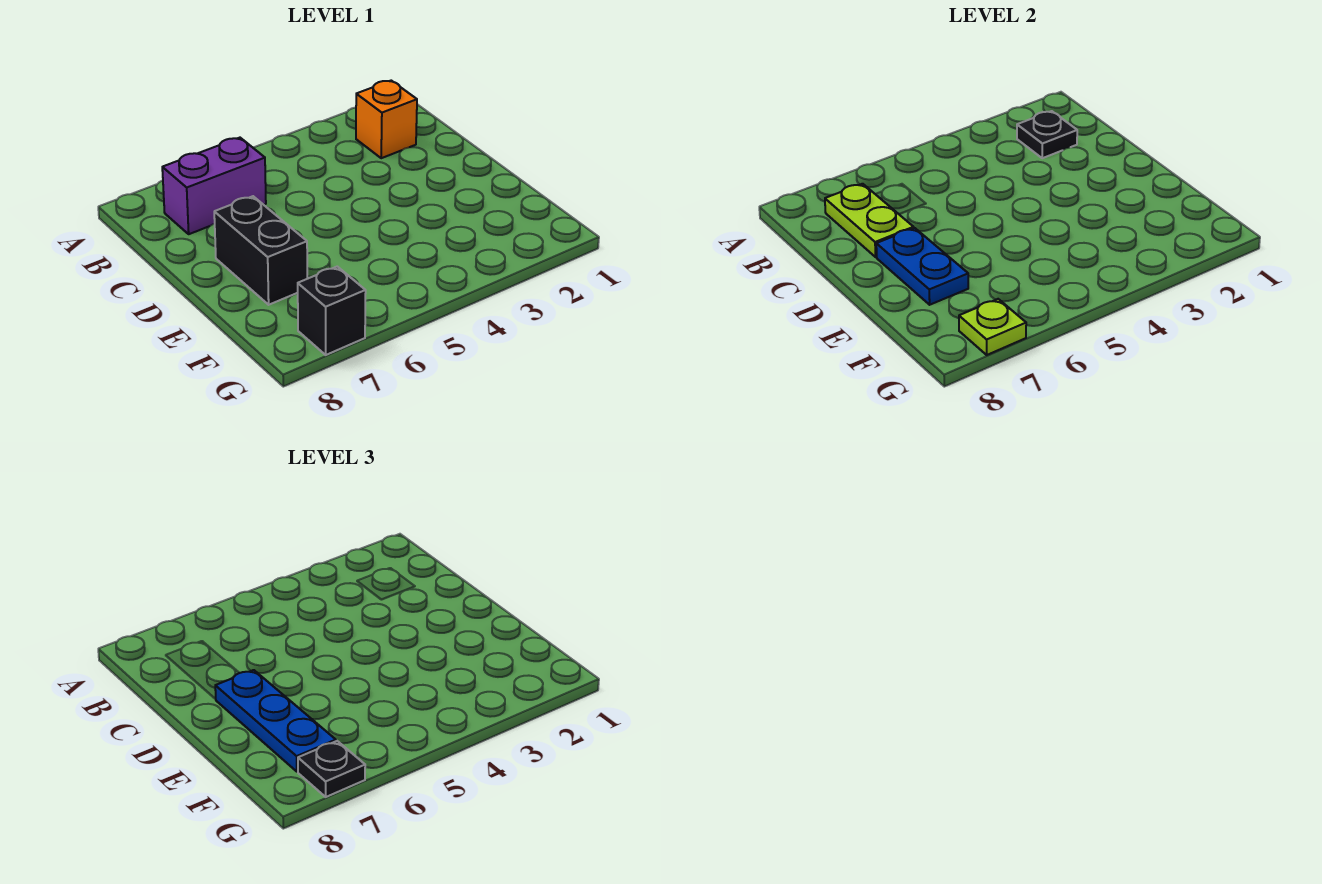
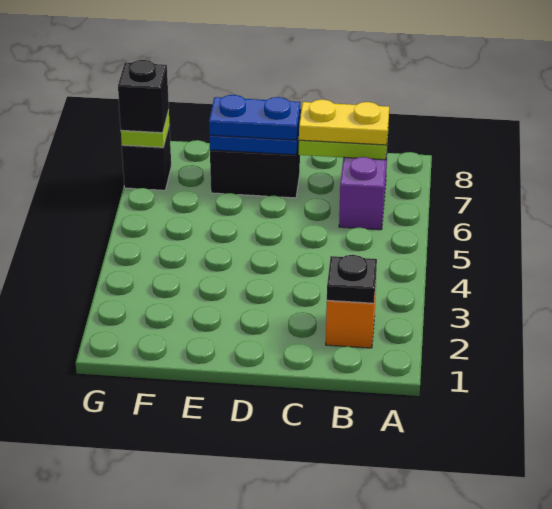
none -> yellow 1x2 plate [299,99,389,145]
blue 1x3 plate [215,670,336,771] -> blue 1x2 plate [209,95,300,140]
black 1x1 plate [298,741,365,797] -> black 1x1 brick [118,60,169,133]

